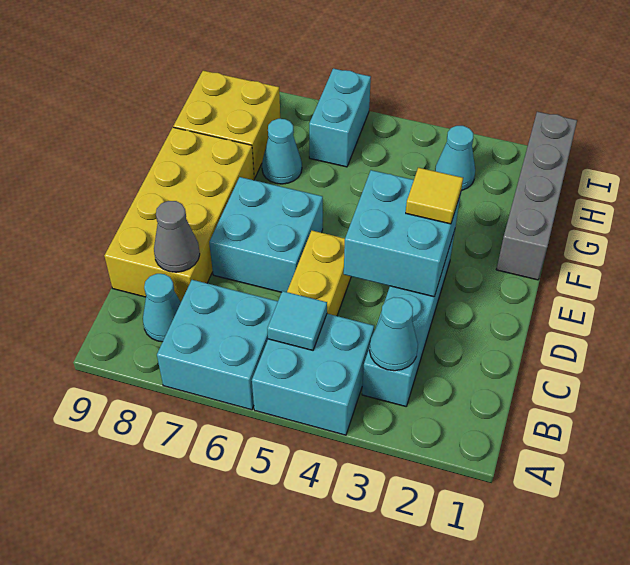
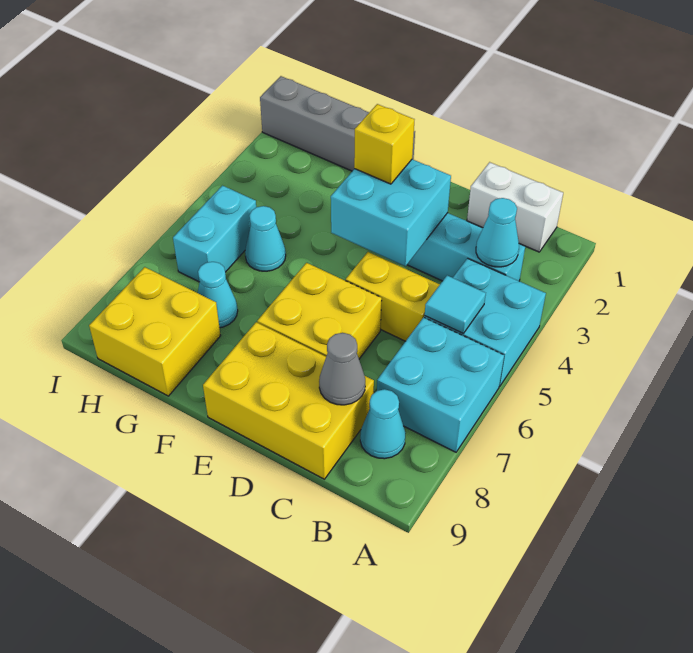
none -> white 1x2 brick [467,162,563,252]
yellow 2x4 brick [104,127,254,302] -> yellow 2x3 brick [203,322,374,479]
cyan 2x2 brick [209,177,323,292] -> yellow 2x2 brick [257,263,382,359]
yellow 1x1 tile [406,168,463,224] -> yellow 1x1 brick [354,104,414,184]
cyan 1x1 cone [435,126,475,190] -> cyan 1x1 cone moved to [245,206,286,271]
cyan 1x2 brick [309,68,371,167] -> cyan 1x2 brick turned to [173,186,256,282]

